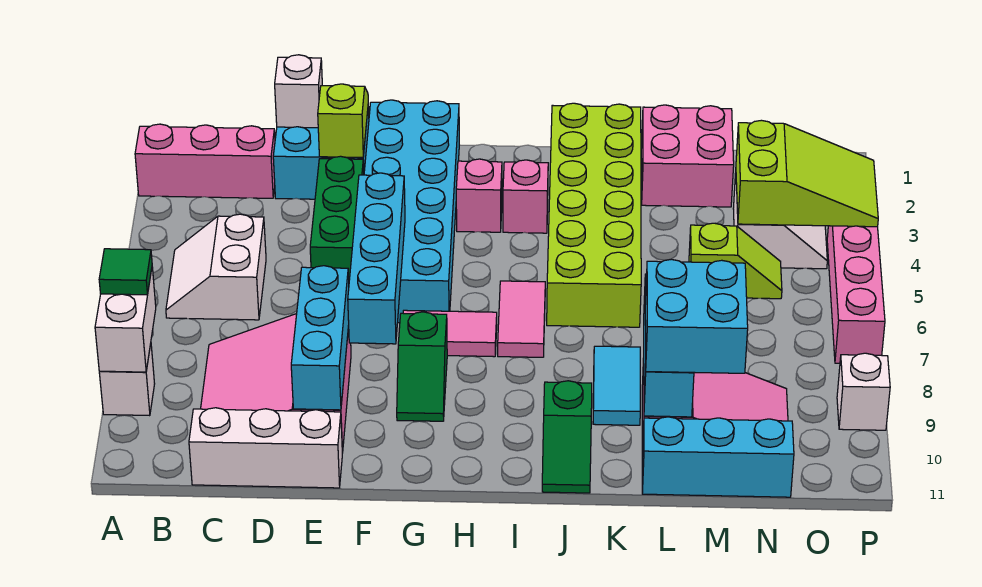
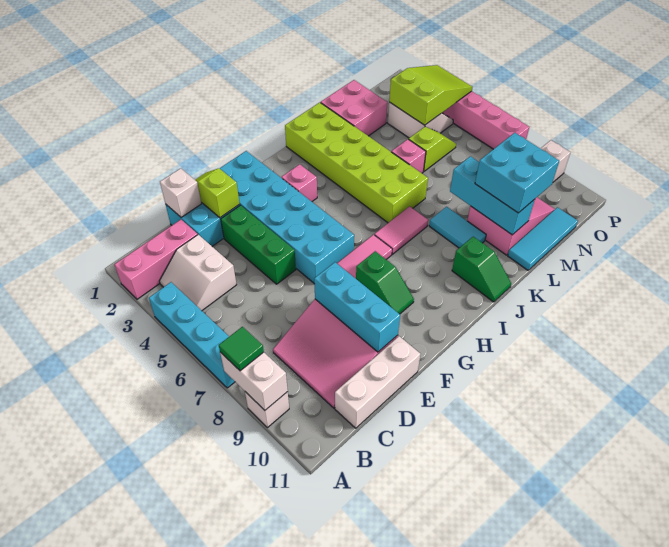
white 2x2 slope [166,214,266,320] -> white 2x2 slope moved to [160,235,237,311]
cyan 1x4 brick [348,173,405,344] -> cyan 1x4 brick moved to [149,282,235,388]
pink 1x1 brick [503,160,548,233] -> pink 1x1 brick moved to [391,139,426,173]
pink 1x2 tile [498,281,545,357] -> pink 1x2 tile turned to [374,206,428,254]
cyan 1x3 brick [642,417,794,497] -> cyan 1x3 tile [508,207,578,270]

